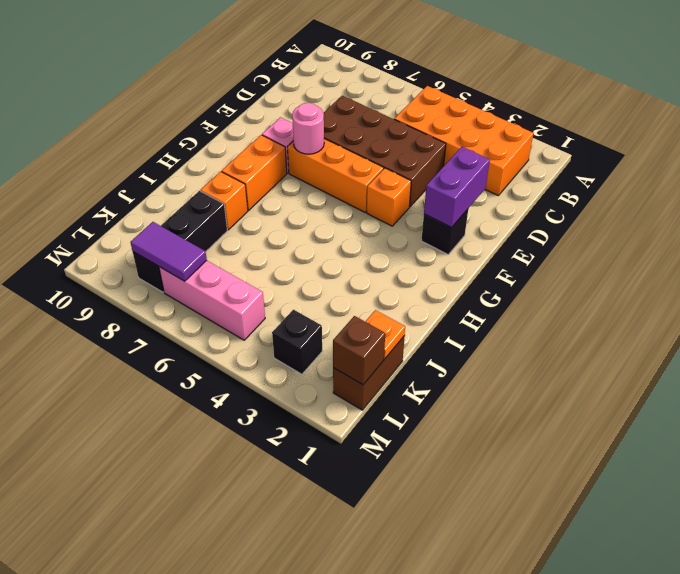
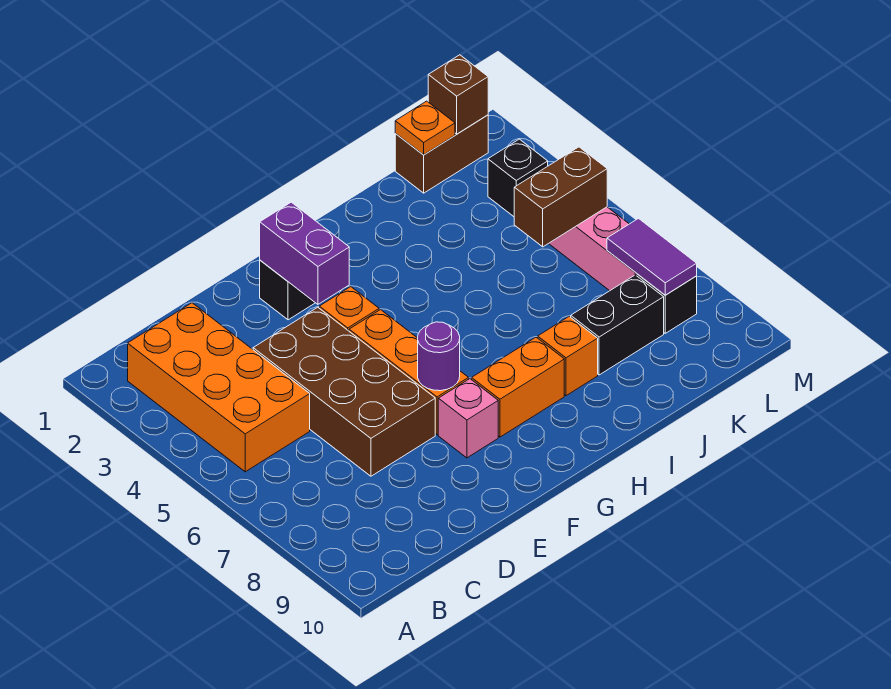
purple 1x2 brick [424,147,490,228] -> purple 1x2 brick turned to [260,202,349,304]
pink 1x1 round brick [292,103,324,154] -> purple 1x1 round brick [418,322,460,391]
none -> brown 1x2 brick [514,147,607,247]

